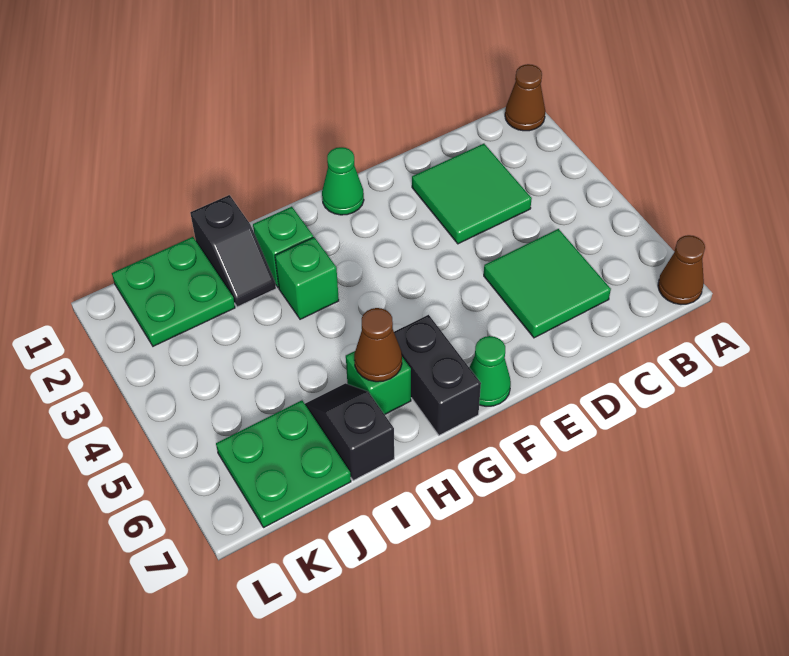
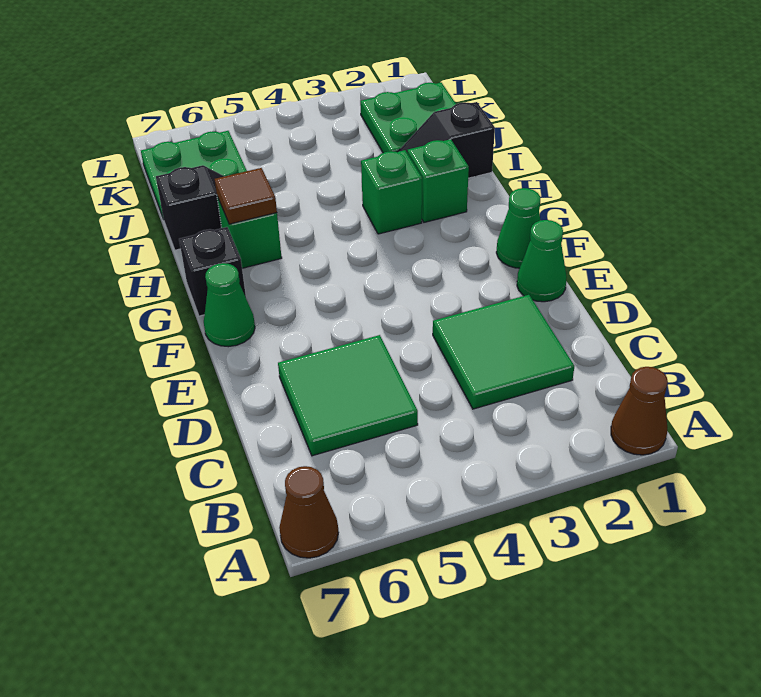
none -> green 1x1 cone [517,220,567,302]
black 1x2 brick [394,315,481,435] -> black 1x1 brick [179,227,246,316]
brown 1x1 cone [354,308,402,382] -> brown 1x1 tile [215,168,277,224]

